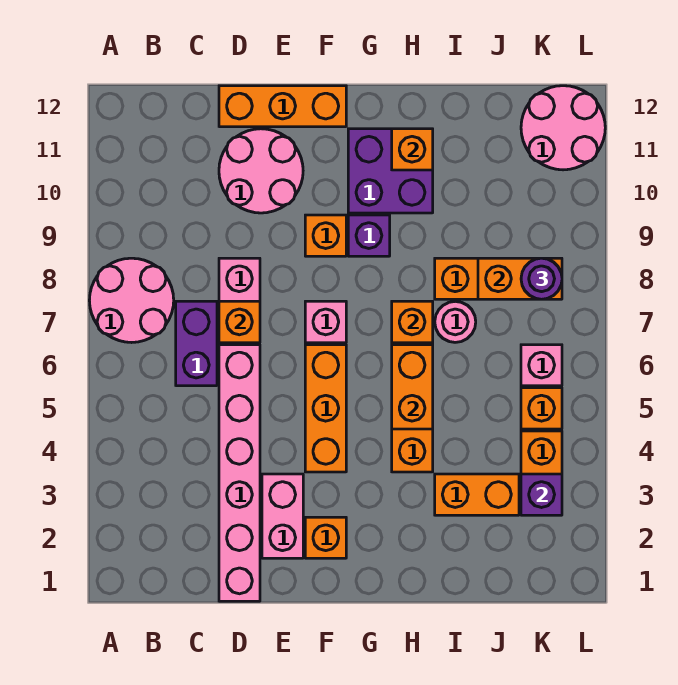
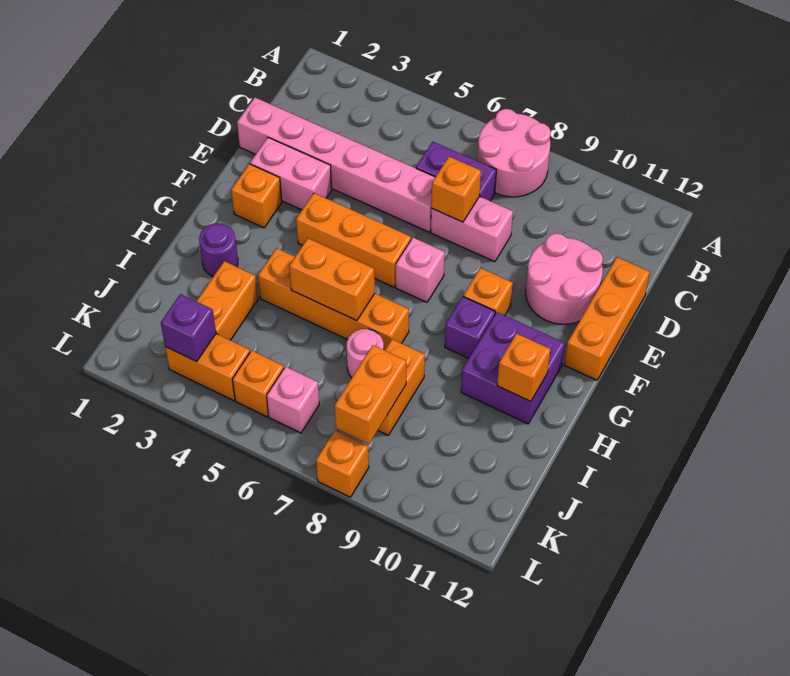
orange 1x1 brick [392,301,433,343] -> orange 1x1 brick moved to [316,430,369,497]
purple 1x1 round brick [521,258,562,299] -> purple 1x1 round brick moved to [199,223,238,276]
pink 2x2 round brick [521,86,605,170] -> none

